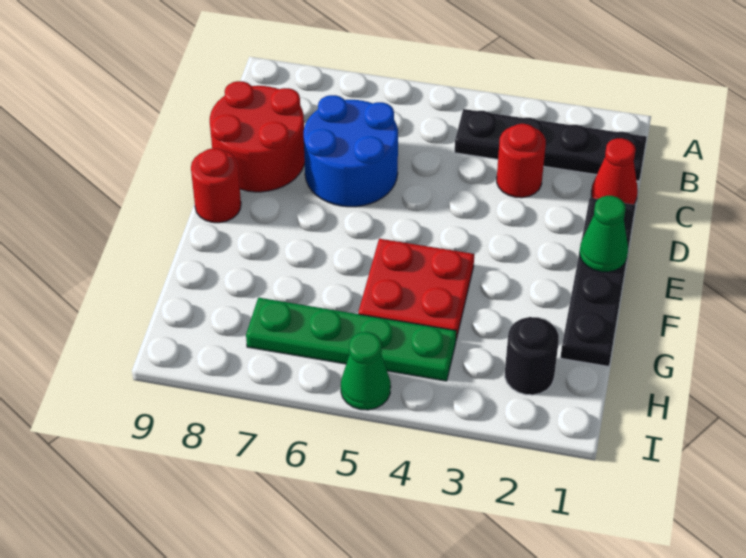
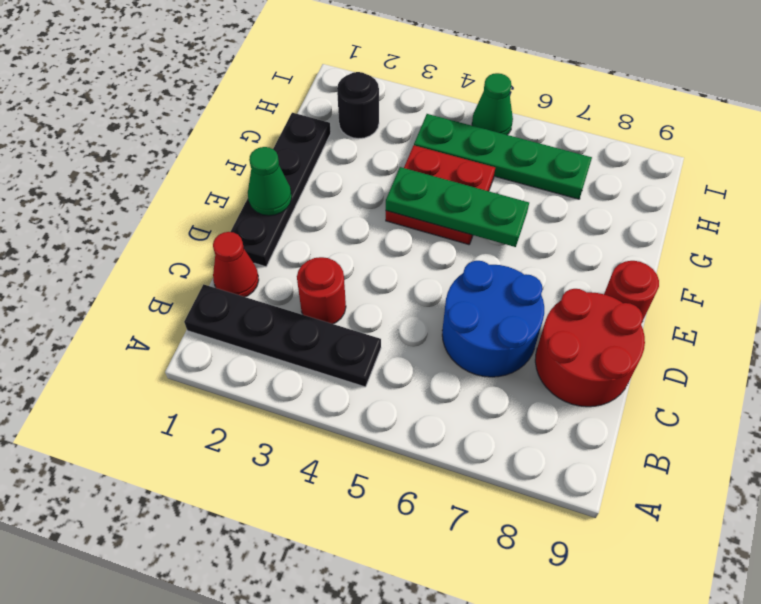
none -> green 1x3 plate [386,167,529,247]

